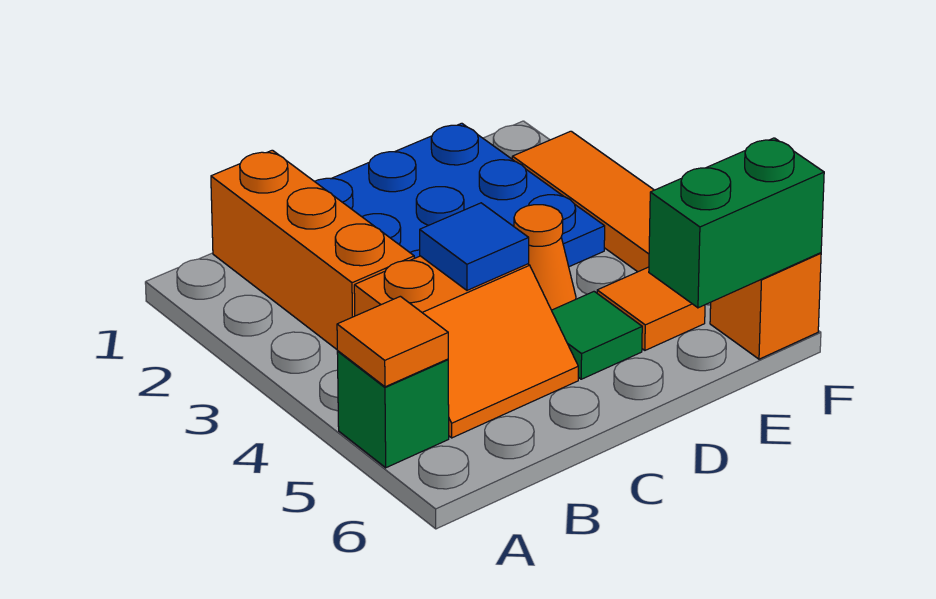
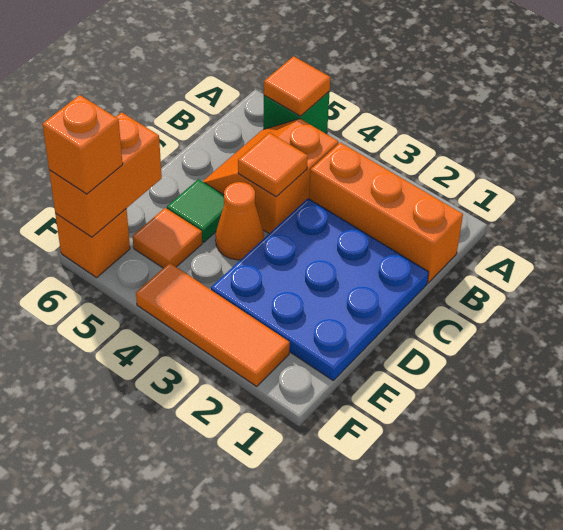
blue 1x1 tile [420,203,529,290] -> orange 1x1 tile [238,133,308,197]
green 1x2 brick [649,138,824,308] -> orange 1x2 brick [49,112,162,237]
none -> orange 1x1 brick [43,95,123,194]

